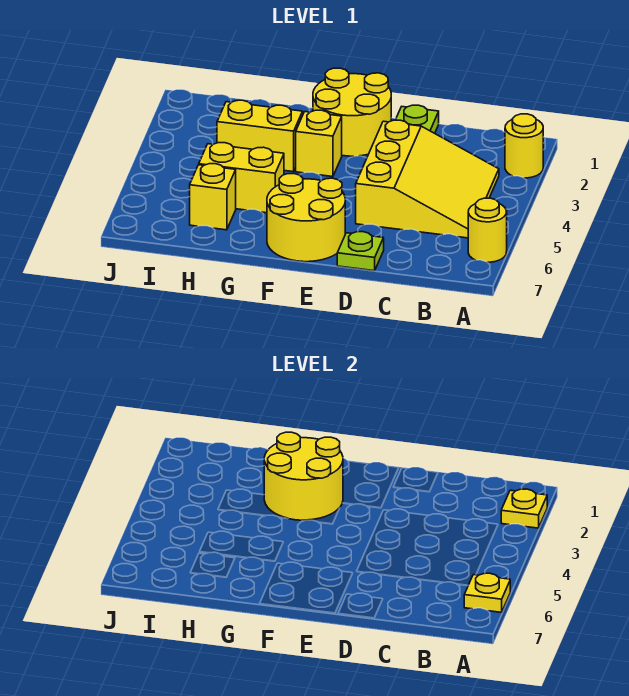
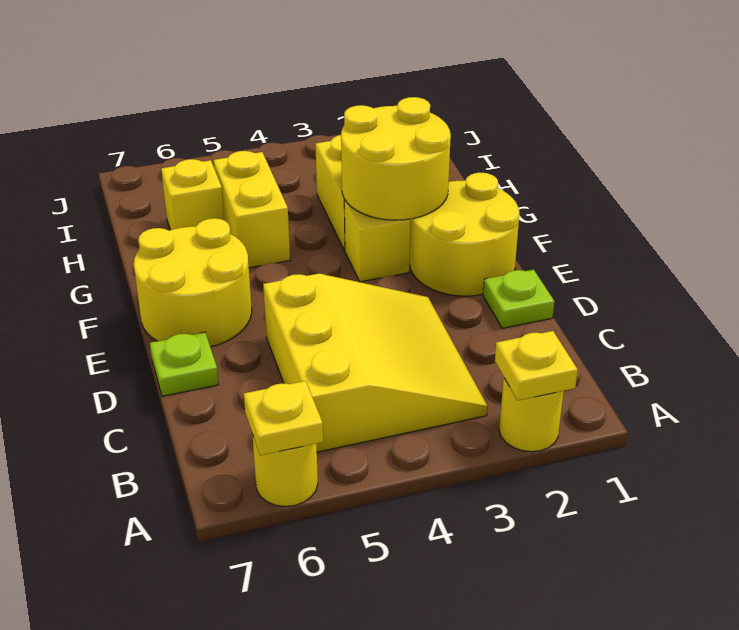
yellow 3x3 slope [356,120,499,238] -> yellow 3x3 slope turned to [263,274,487,452]

